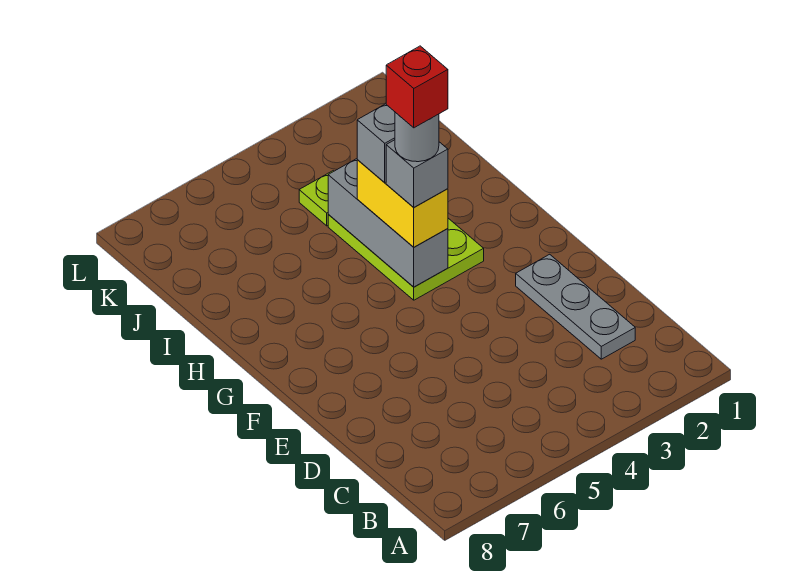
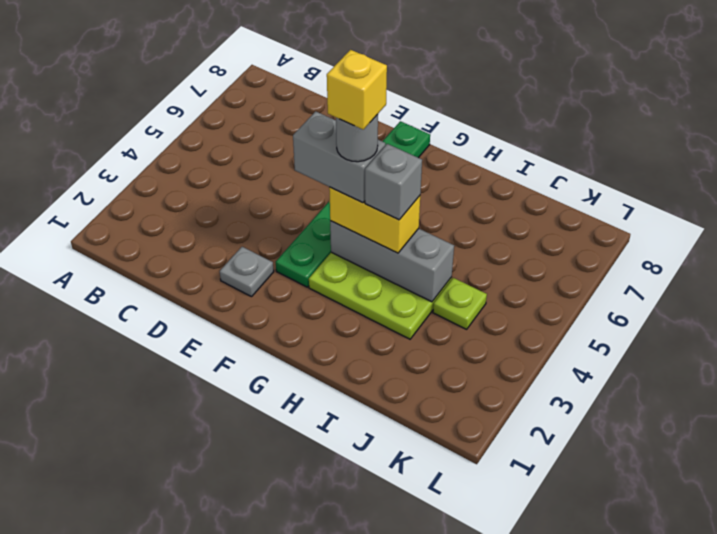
grey 1x3 plate [516,254,635,359] -> grey 1x1 plate [220,247,274,297]
none -> green 1x6 plate [276,121,430,287]
grey 1x1 brick [386,140,448,207] -> grey 1x2 brick [293,111,385,203]
red 1x1 brick [386,46,448,128] -> yellow 1x1 brick [327,50,387,129]

